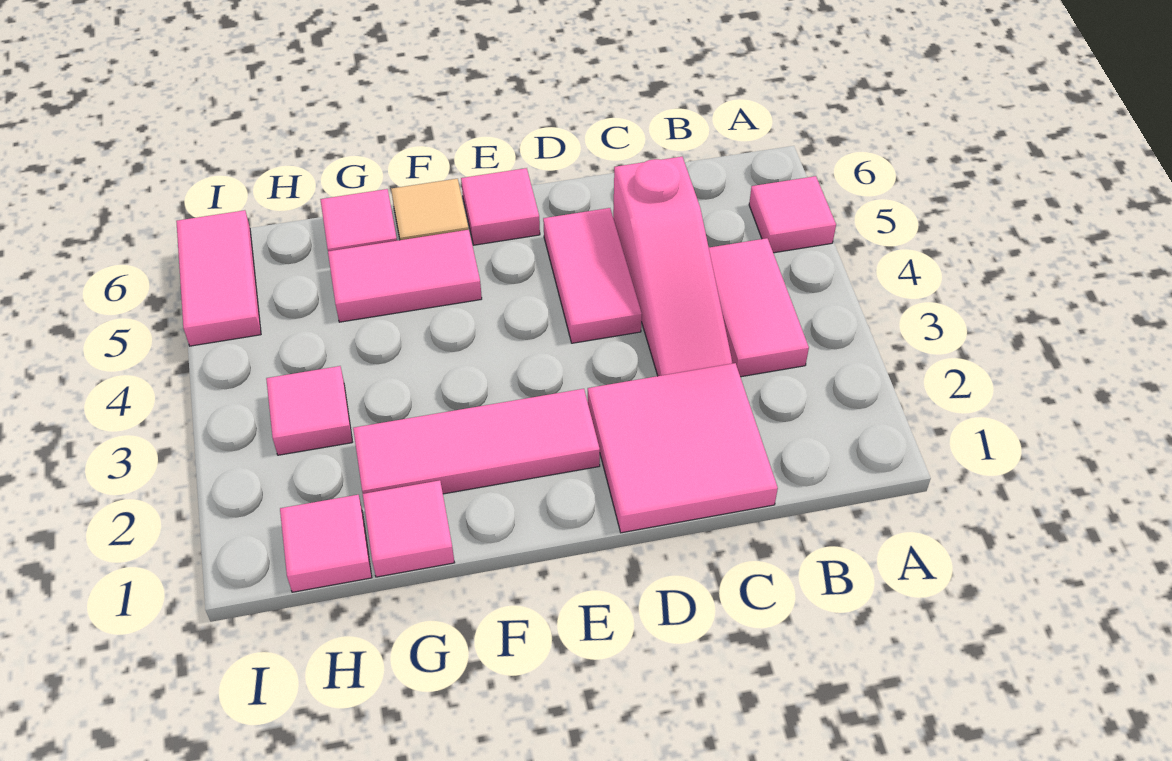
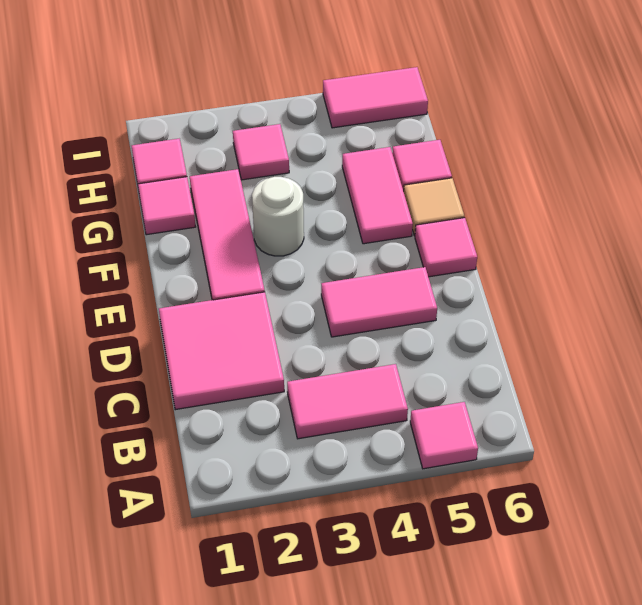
pink 1x3 slope [613,157,733,376] -> none
none -> white 1x1 round brick [252,177,304,256]

